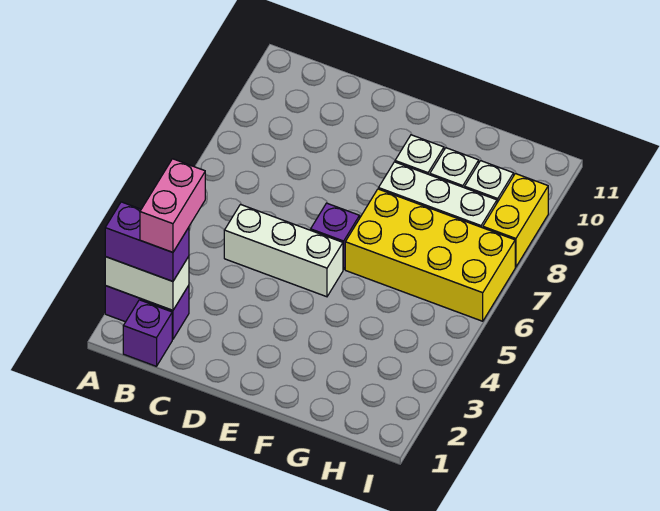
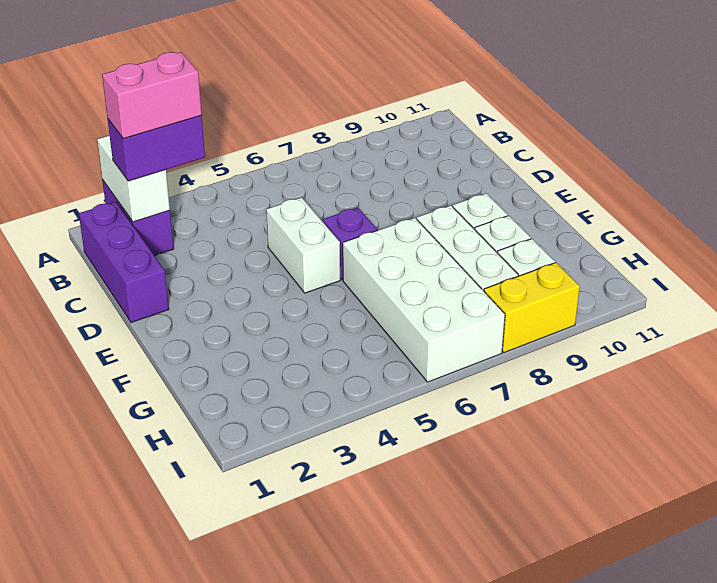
purple 1x2 brick [105,202,189,281] -> purple 1x2 brick turned to [108,115,205,181]
purple 1x1 brick [123,300,172,366] -> purple 1x3 brick [79,202,169,322]
white 1x3 brick [224,205,343,297] -> white 1x2 brick [266,198,340,293]
yellow 2x4 brick [345,189,515,321] -> white 2x4 brick [343,218,505,382]

